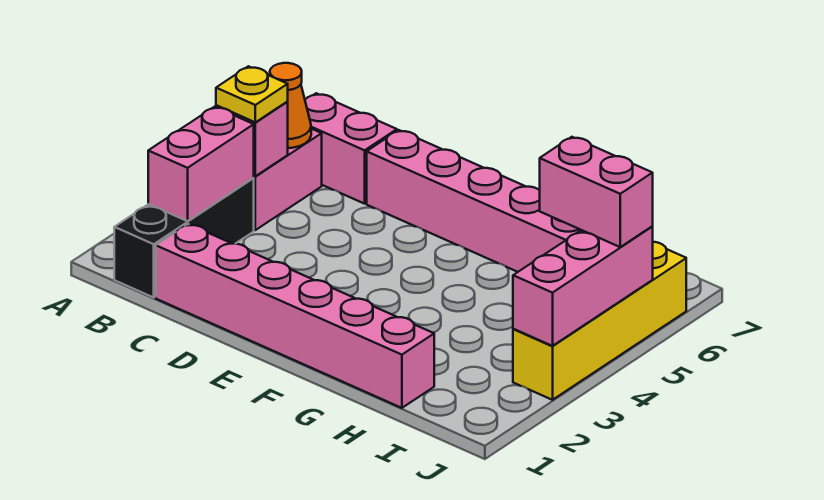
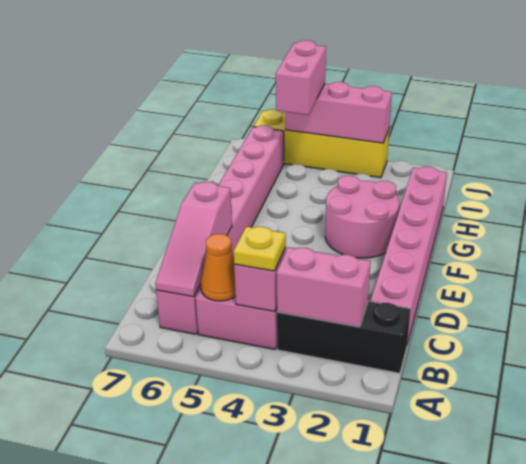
none -> pink 1x3 slope [155,182,232,297]
none -> pink 2x2 round brick [325,176,399,258]

